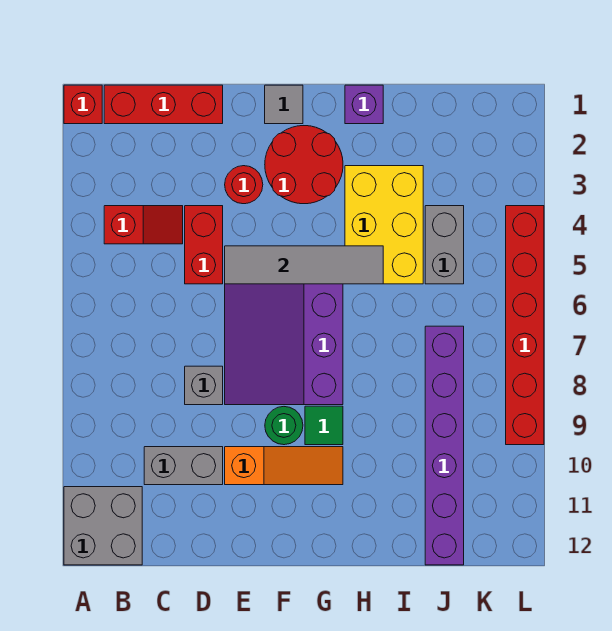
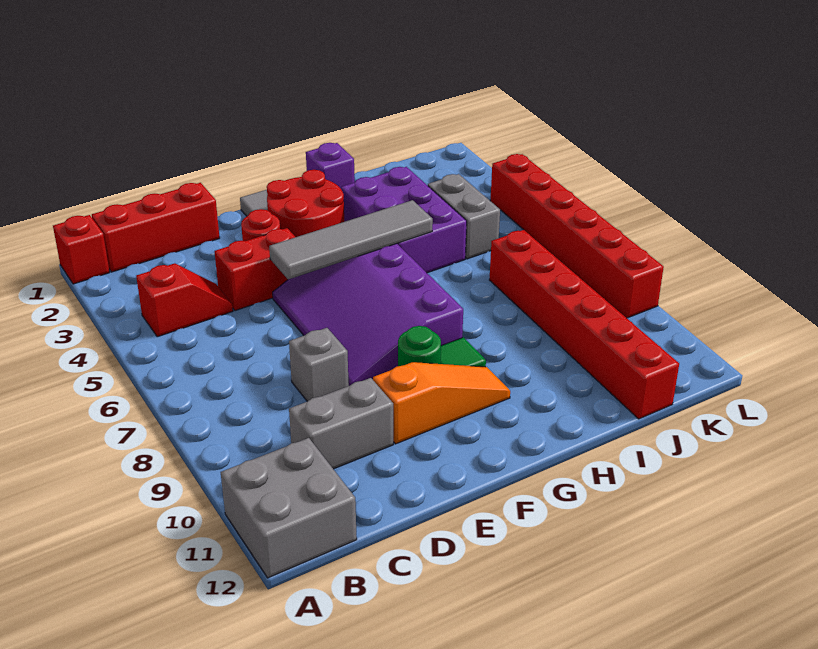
red 1x2 brick [185,206,223,284] -> red 1x2 brick turned to [215,228,295,311]
yellow 2x3 brick [345,166,423,284] -> purple 2x3 brick [341,167,467,273]
purple 1x6 brick [425,326,464,565] -> red 1x6 brick [489,230,679,419]

